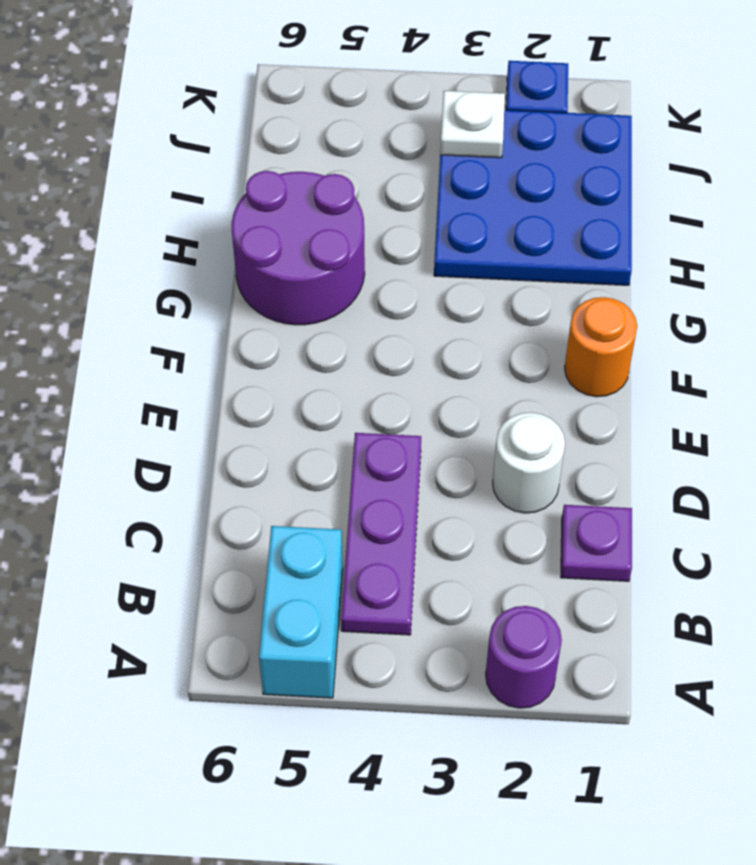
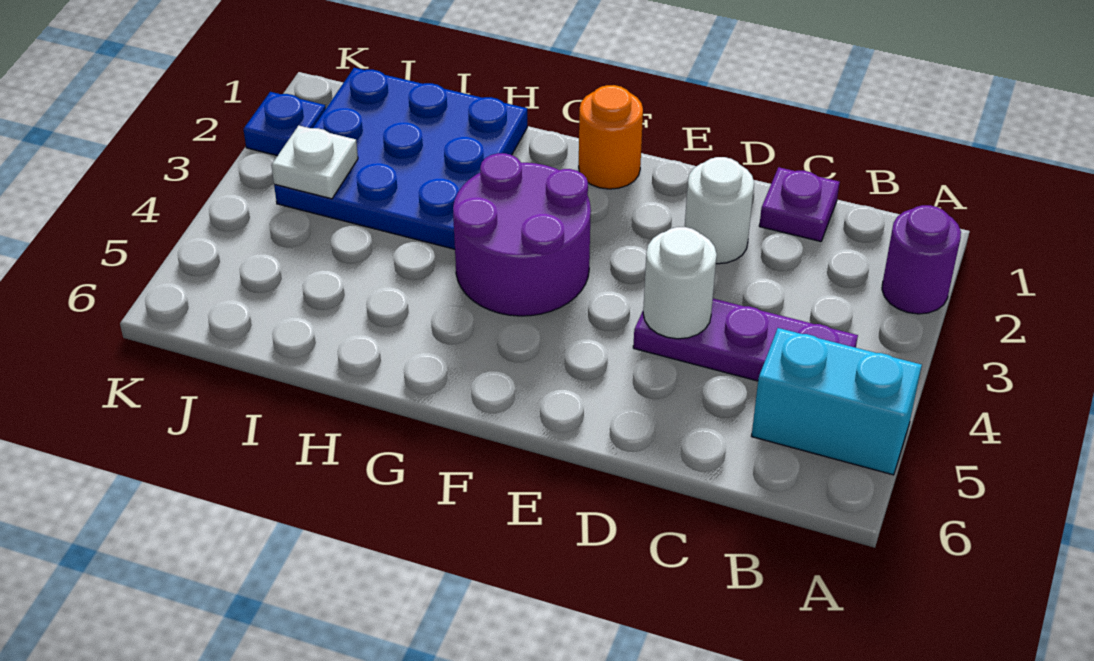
none -> white 1x1 round brick [643,227,717,339]
purple 2x2 round brick [232,171,365,325] -> purple 2x2 round brick moved to [453,153,591,316]

